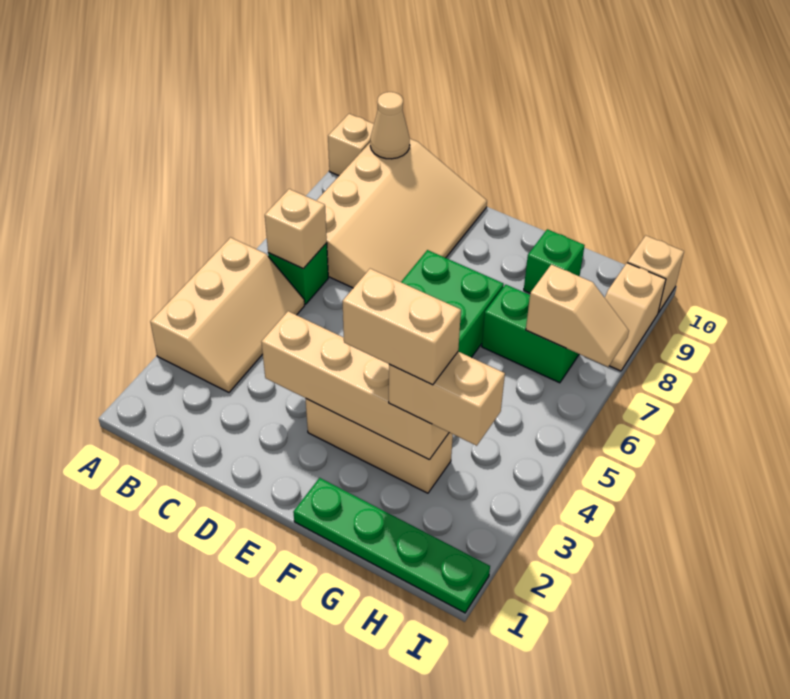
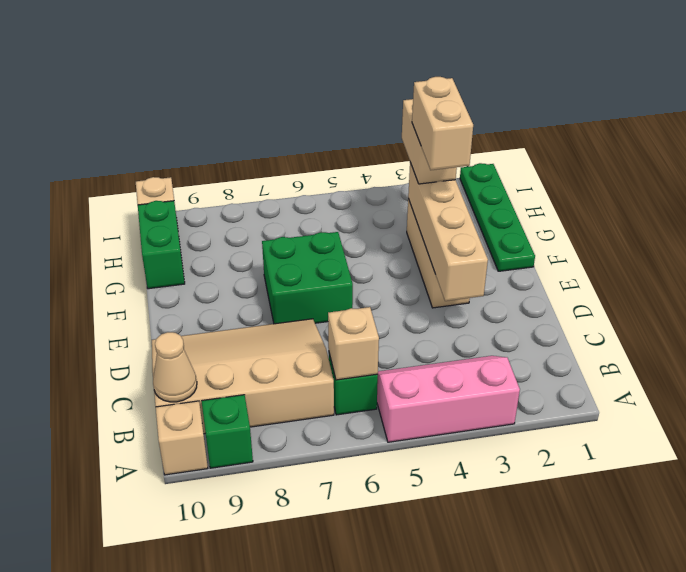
tan 2x3 slope [150,238,305,392] -> pink 2x3 slope [377,356,520,442]
green 1x2 brick [482,285,579,383] -> green 1x2 brick moved to [138,201,185,289]
green 1x1 brick [524,229,585,293] -> green 1x1 brick moved to [202,395,253,468]
tan 1x2 slope [526,264,629,367] -> none
tan 1x2 slope [605,263,666,371] -> none

